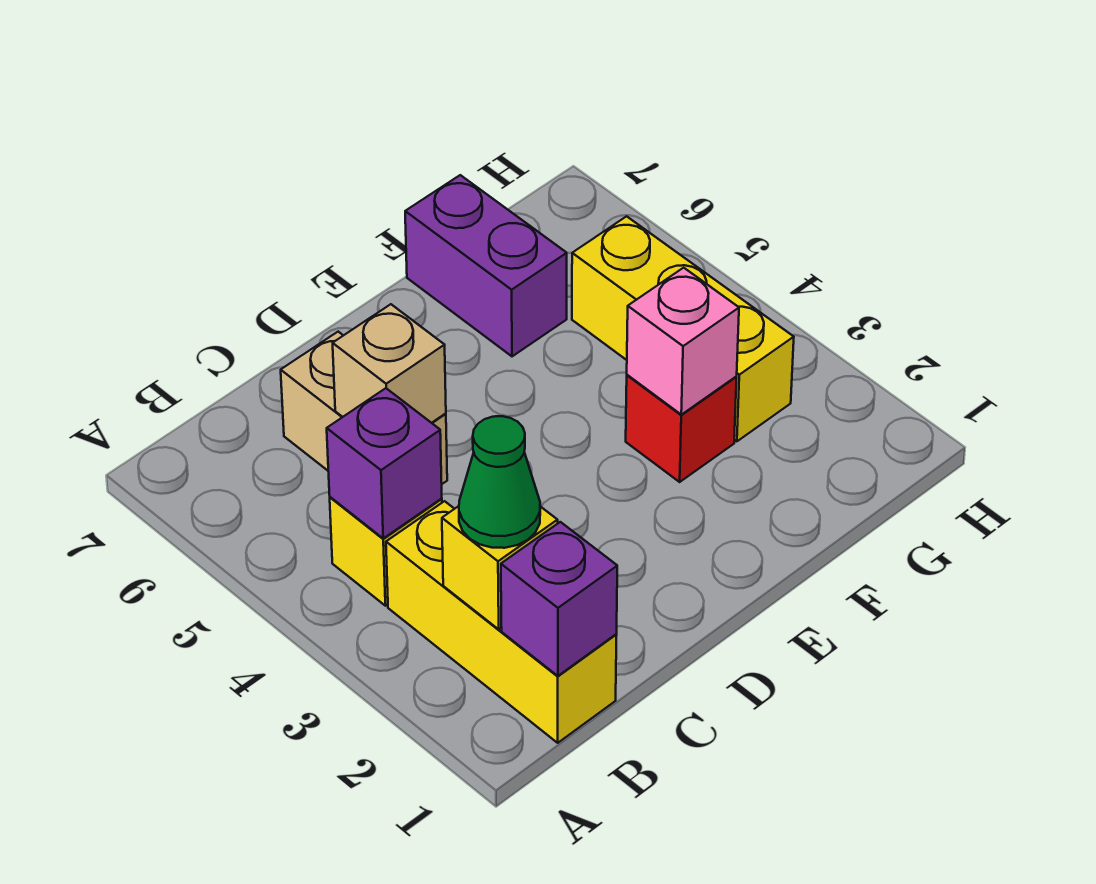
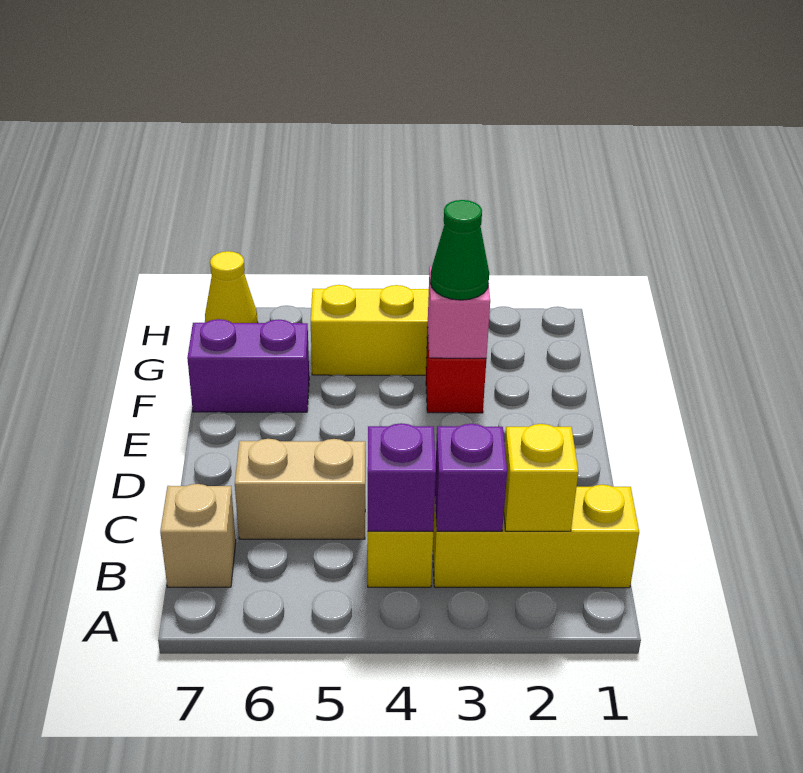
purple 1x1 brick [501,522,617,676] -> purple 1x1 brick moved to [435,424,507,531]
green 1x1 cone [459,416,540,548] -> green 1x1 cone moved to [430,200,489,300]
tan 1x1 brick [333,304,446,423] -> tan 1x1 brick moved to [160,484,236,587]
none -> yellow 1x1 cone [205,251,258,323]

